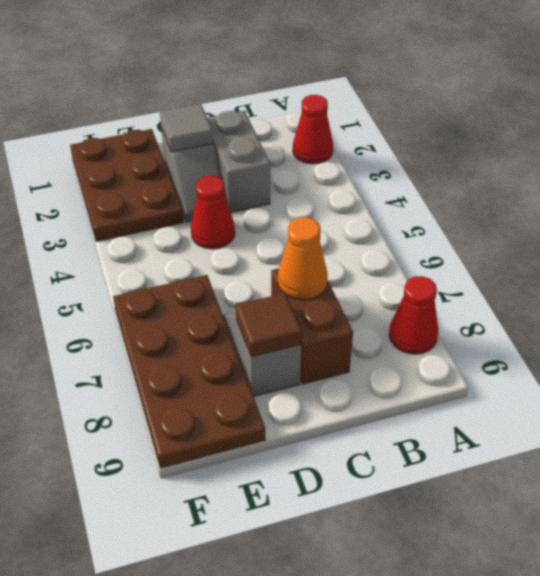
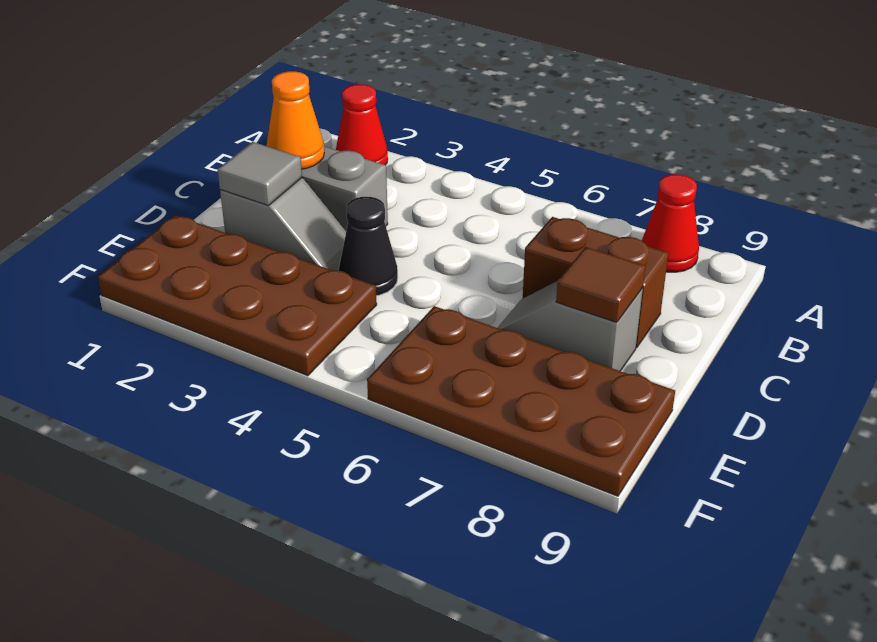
orange 1x1 cone [278,217,328,300] -> orange 1x1 cone moved to [266,71,324,169]
red 1x1 cone [191,176,235,249] -> black 1x1 cone [339,197,398,296]
brown 2x3 plate [70,129,184,241] -> brown 2x4 plate [98,215,377,376]

